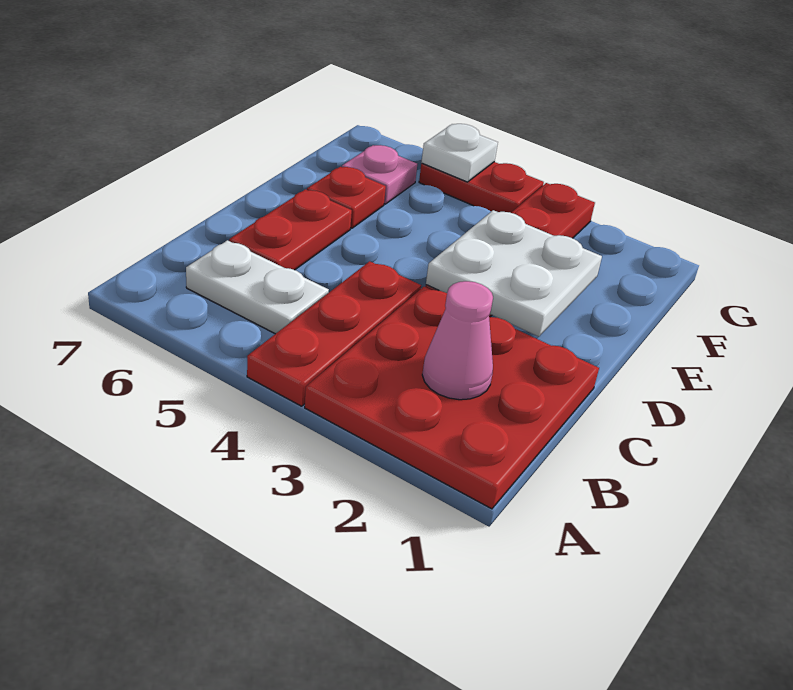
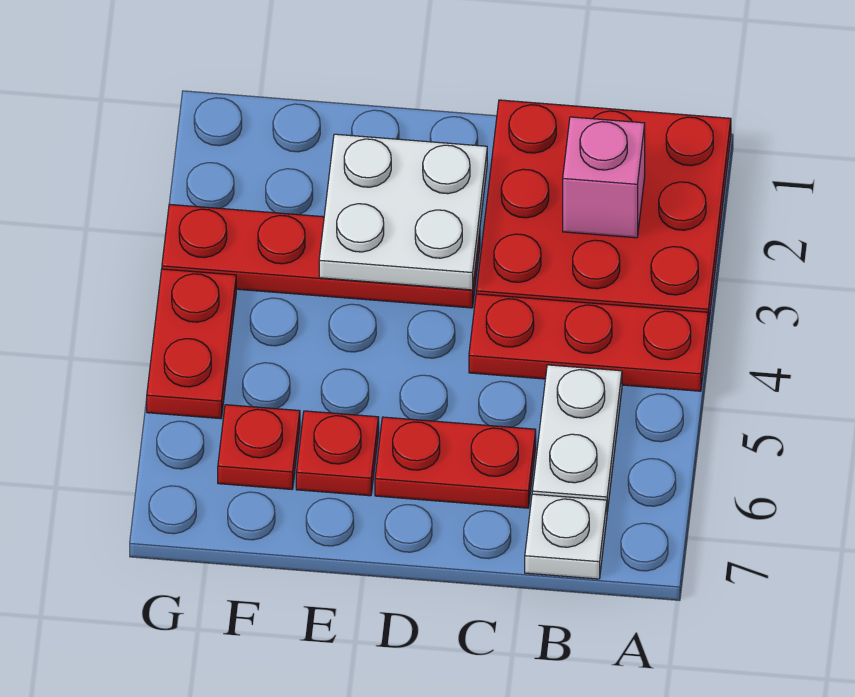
pink 1x1 cone [422,281,493,400] -> pink 1x1 brick [563,117,645,238]
pink 1x1 plate [342,145,417,204] -> red 1x1 plate [218,405,300,489]
white 1x1 plate [421,124,498,182] -> white 1x1 plate moved to [525,494,607,579]

